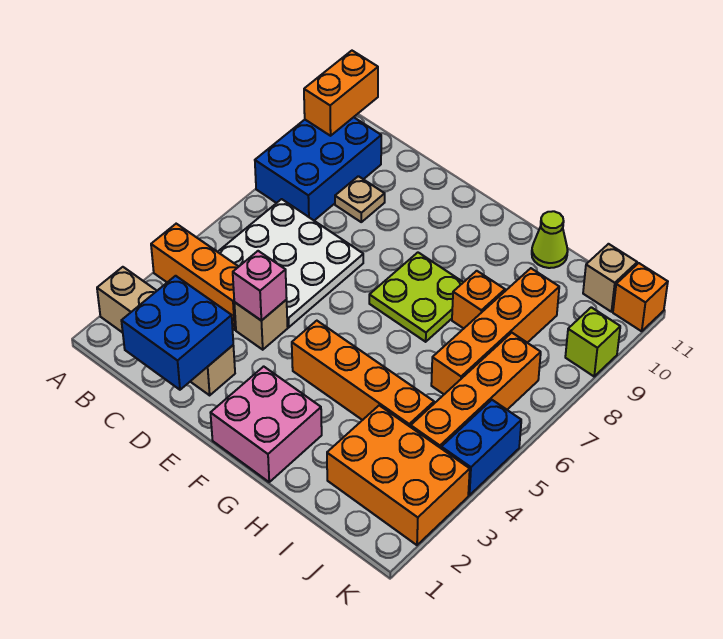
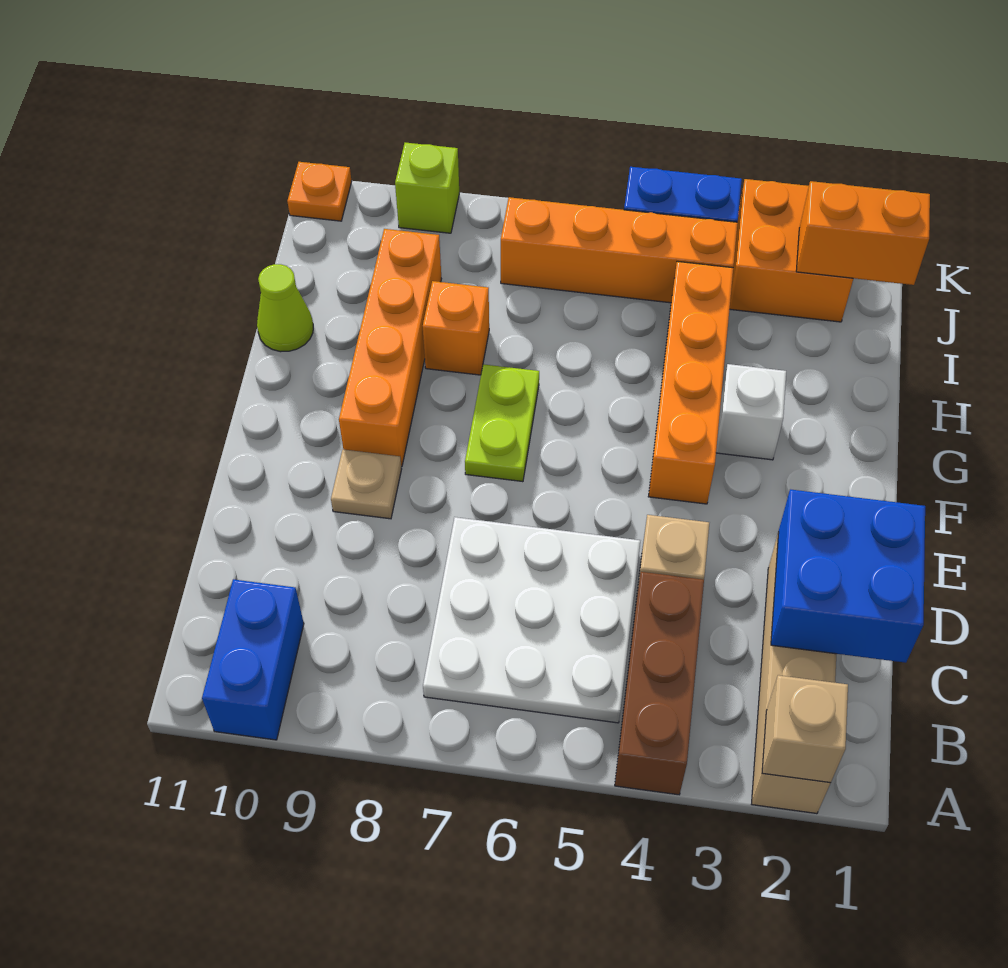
orange 1x3 brick [151,224,239,330] -> brown 1x3 brick [615,572,704,795]
blue 2x3 brick [255,117,381,220] -> blue 1x2 brick [202,579,304,740]
orange 1x2 brick [304,51,378,136] -> orange 1x2 brick moved to [796,181,930,285]
tan 1x1 plate [335,176,385,222] -> tan 1x1 plate moved to [331,449,402,519]
pink 1x1 brick [233,251,287,321] -> none
pink 2x2 brick [211,366,322,482] -> none
lime 2x2 plate [369,253,463,342] -> lime 1x2 plate [465,364,539,482]
none -> white 1x1 brick [716,364,786,460]
orange 2x3 brick [327,405,470,545] -> orange 2x2 brick [730,179,853,322]
orange 1x4 brick [431,268,559,394] -> orange 1x4 brick turned to [339,229,441,467]
tan 1x1 brick [583,244,637,312] -> tan 1x1 brick moved to [762,675,848,783]
orange 1x1 brick [613,263,668,331] -> orange 1x1 plate [287,162,352,221]

